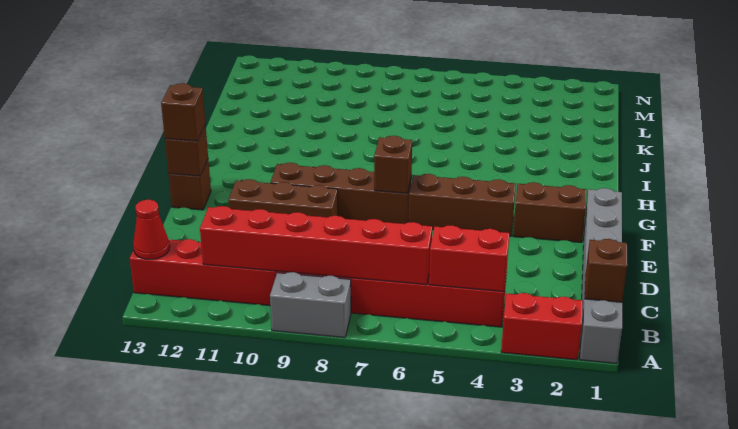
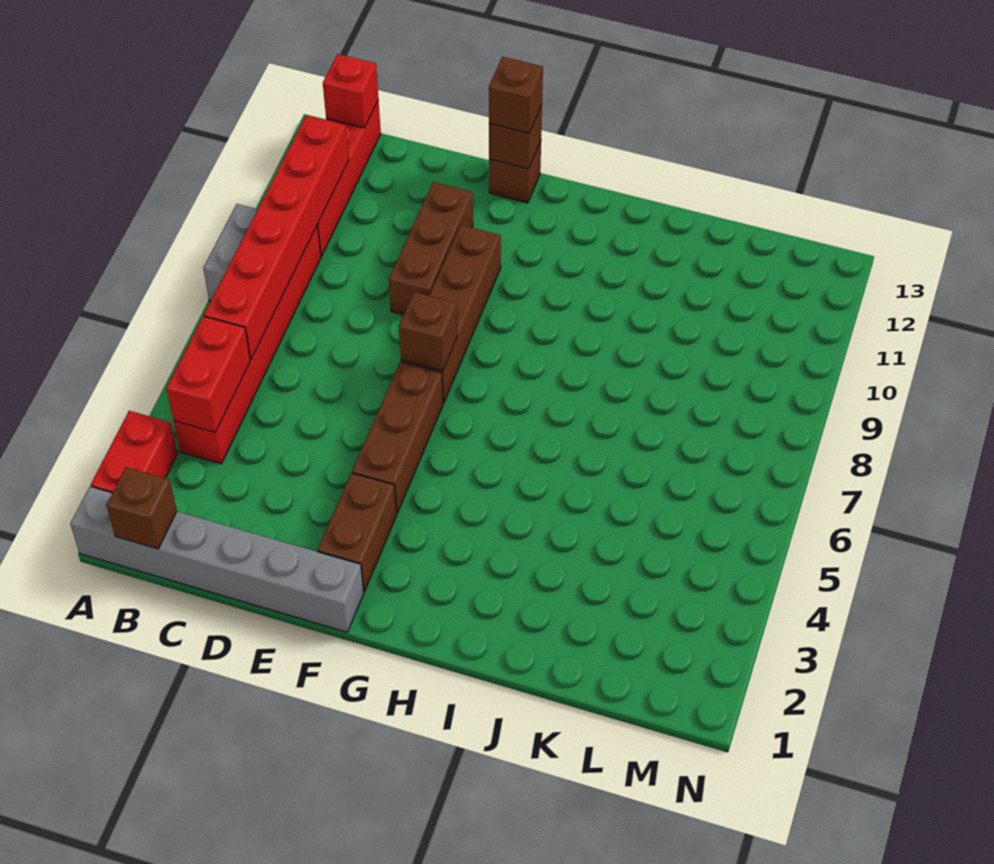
red 1x1 cone [133,200,170,259] -> red 1x1 brick [323,54,379,128]

